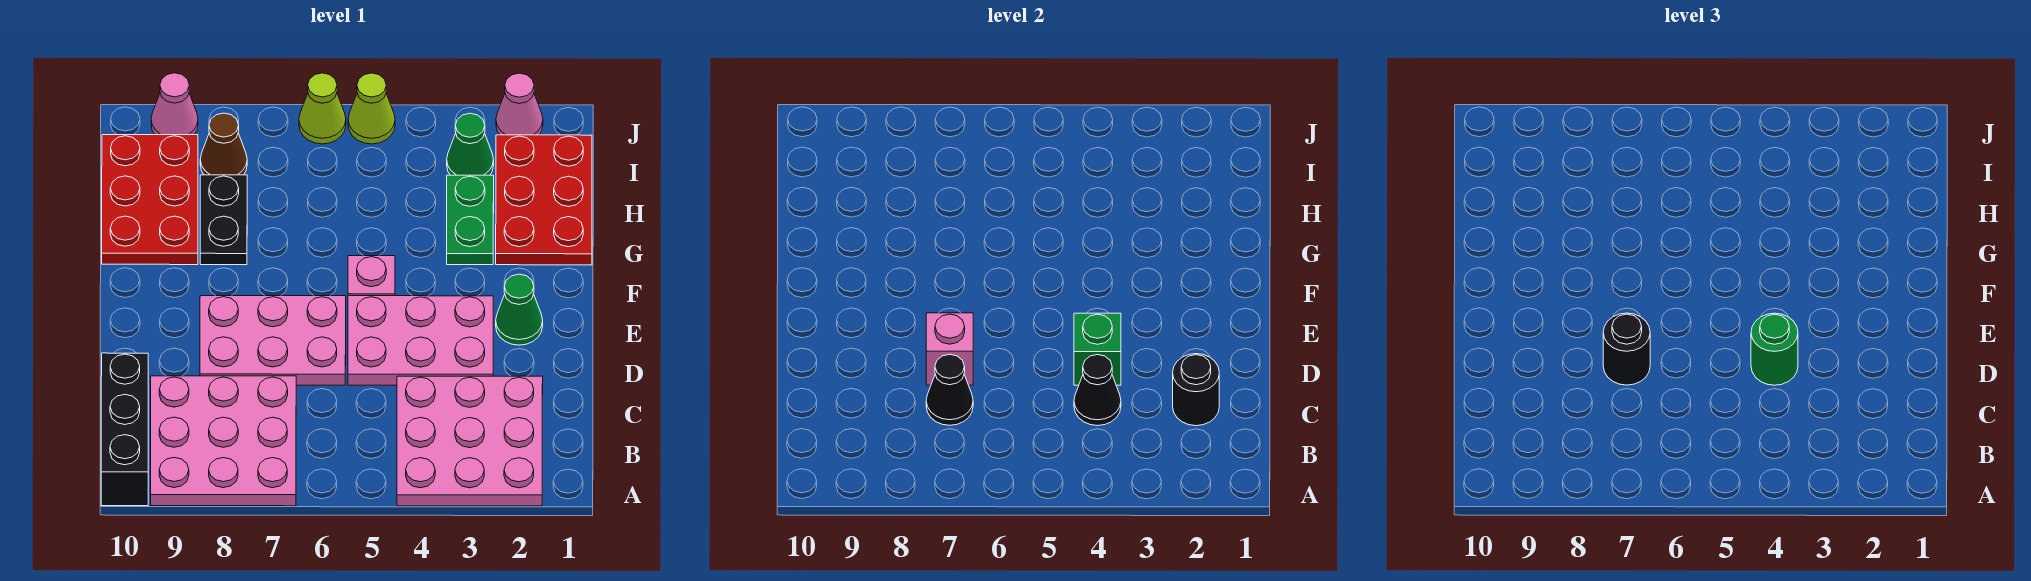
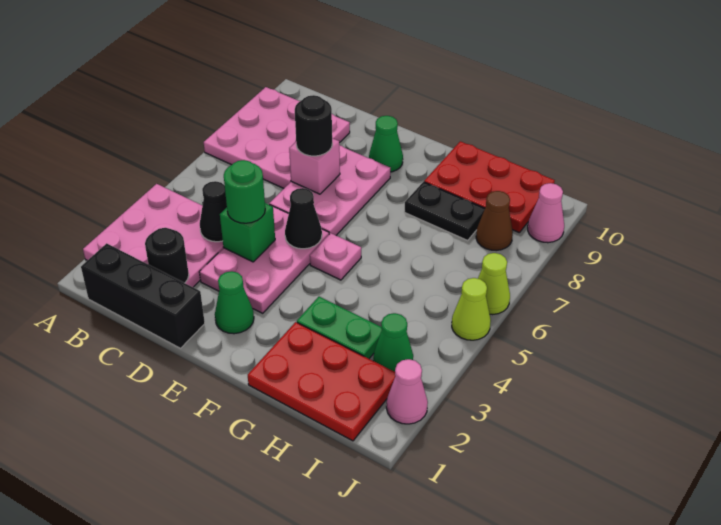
black 1x3 brick [101,353,148,506] -> black 1x3 brick moved to [81,243,205,348]
black 1x1 cone [926,354,973,425] -> black 1x1 cone moved to [285,188,322,249]
none -> green 1x1 cone [369,116,403,172]

